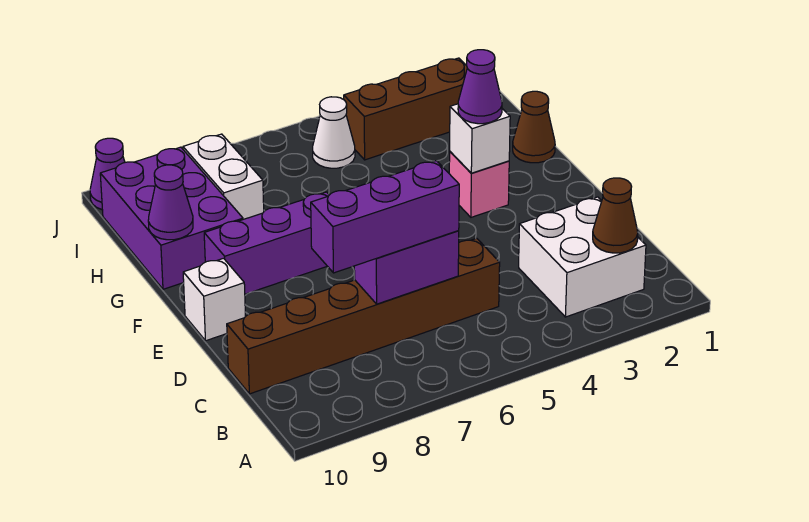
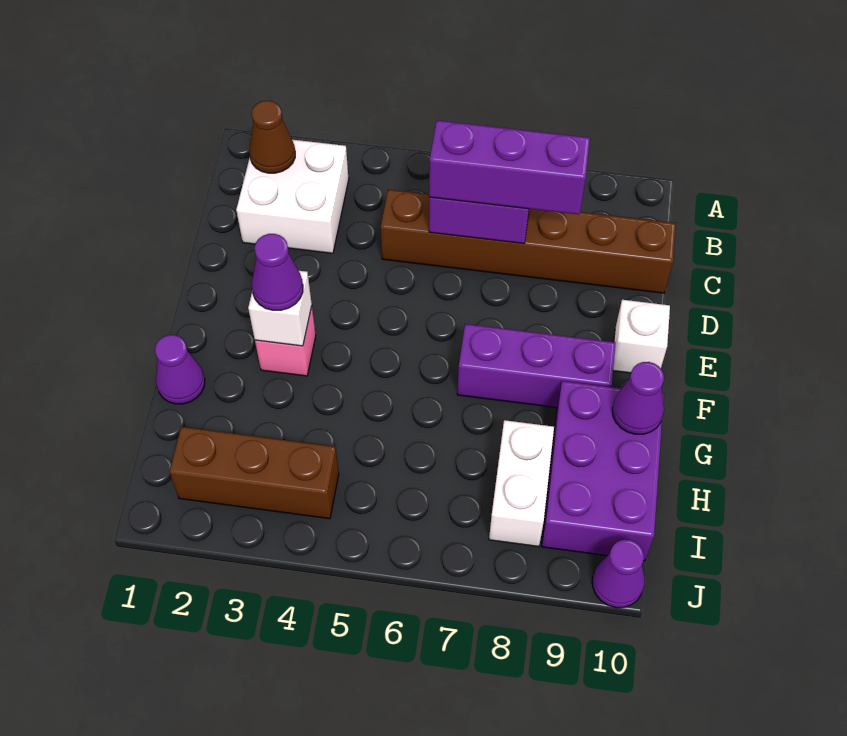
brown 1x1 cone [513,91,555,163] -> purple 1x1 cone [155,335,205,404]
white 1x1 cone [313,97,355,168] -> none

